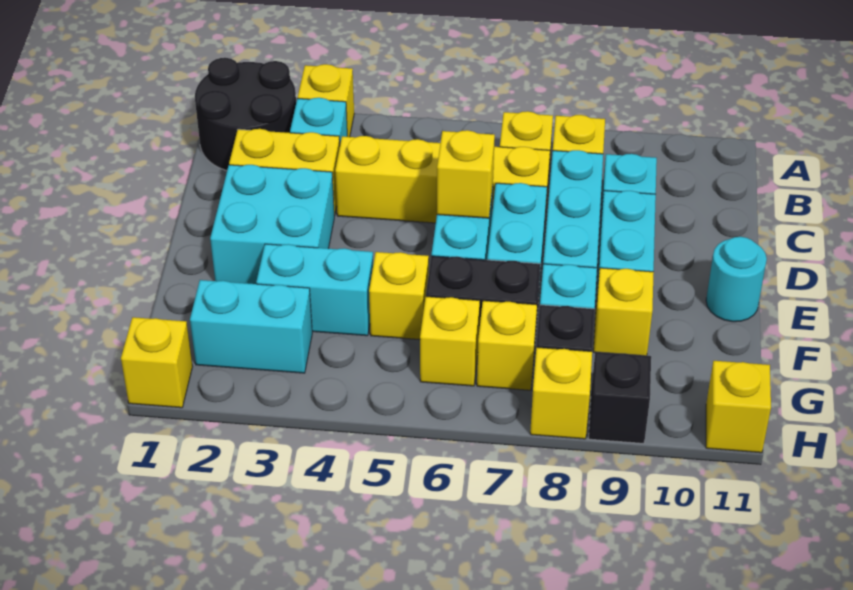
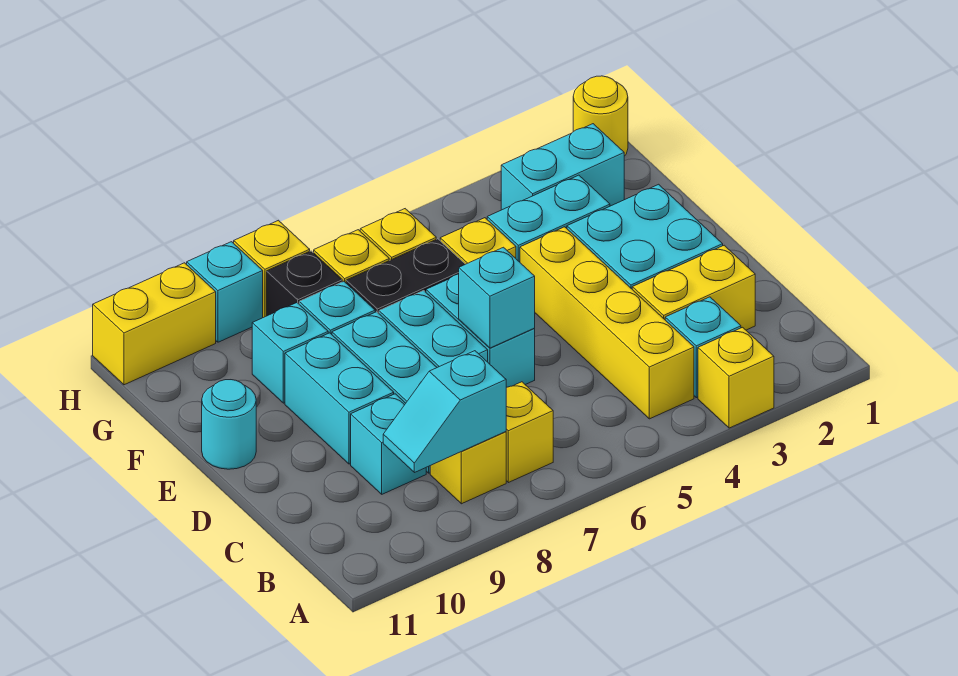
black 2x2 round brick [195,58,296,171] -> none
none -> cyan 1x2 slope [383,351,506,473]
yellow 1x4 brick [335,136,550,223] -> yellow 1x4 brick turned to [520,227,694,419]
yellow 1x1 brick [437,130,495,218] -> cyan 1x1 brick [459,247,535,348]
yellow 1x1 brick [593,268,654,356] -> cyan 1x1 brick [252,303,328,403]
yellow 1x1 brick [121,317,193,408] -> yellow 1x1 round brick [573,76,628,156]
black 1x1 brick [589,352,651,444] -> cyan 1x1 brick [187,242,263,342]
yellow 1x1 brick [706,361,771,453] -> yellow 1x2 brick [93,263,216,385]

